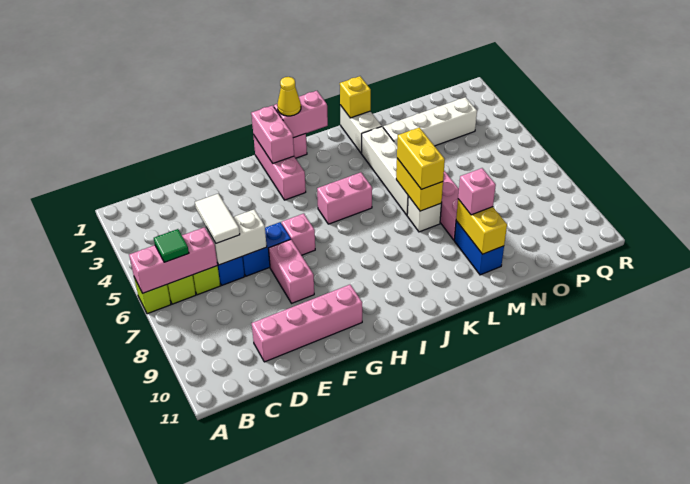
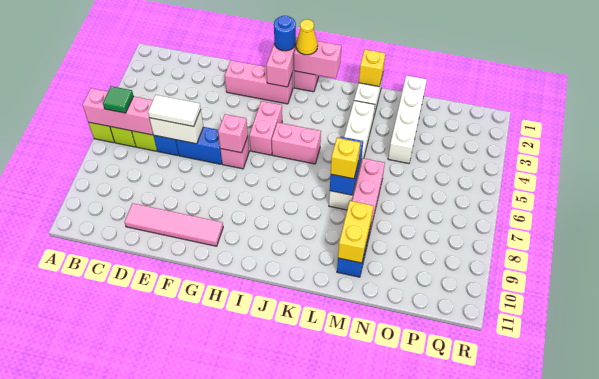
white 1x2 tile [195,194,240,243] -> white 1x2 tile turned to [148,95,201,127]
pink 1x4 brick [252,285,362,362] -> pink 1x4 tile [125,203,223,246]
pink 1x2 brick [268,240,314,303] -> pink 1x2 brick moved to [249,101,282,155]
pink 1x3 brick [253,135,306,200] -> pink 1x3 brick turned to [225,60,293,104]
none -> blue 1x1 round brick [274,16,296,51]
yellow 1x2 brick [396,158,443,211] -> blue 1x2 brick [330,137,363,195]
yellow 1x2 brick [397,127,445,189] -> yellow 1x1 brick [331,138,360,179]
white 1x4 brick [383,97,477,146] -> white 1x4 brick turned to [388,75,427,163]
pink 1x1 brick [458,168,496,215] -> pink 1x1 brick moved to [218,114,248,153]

